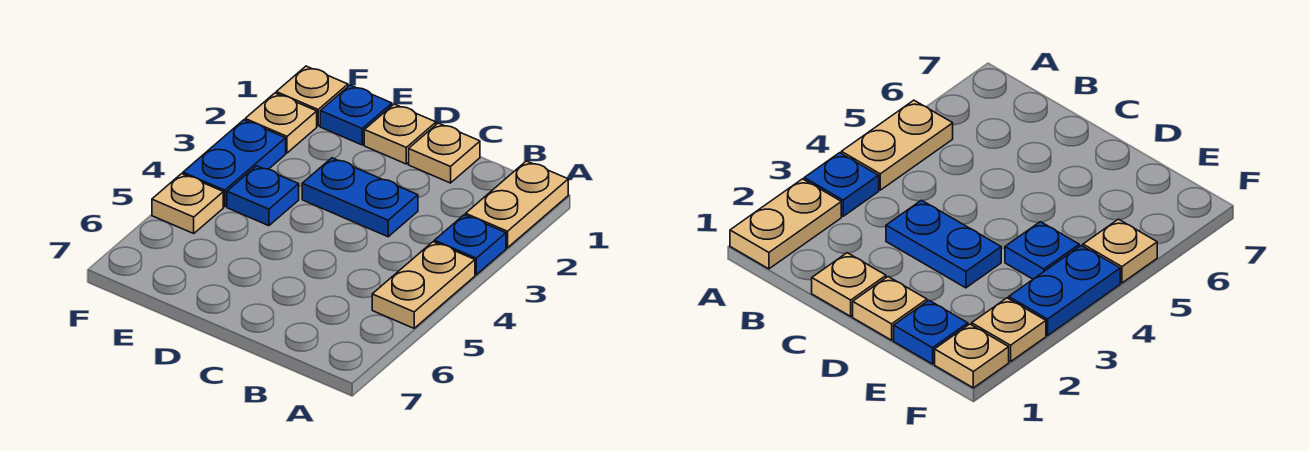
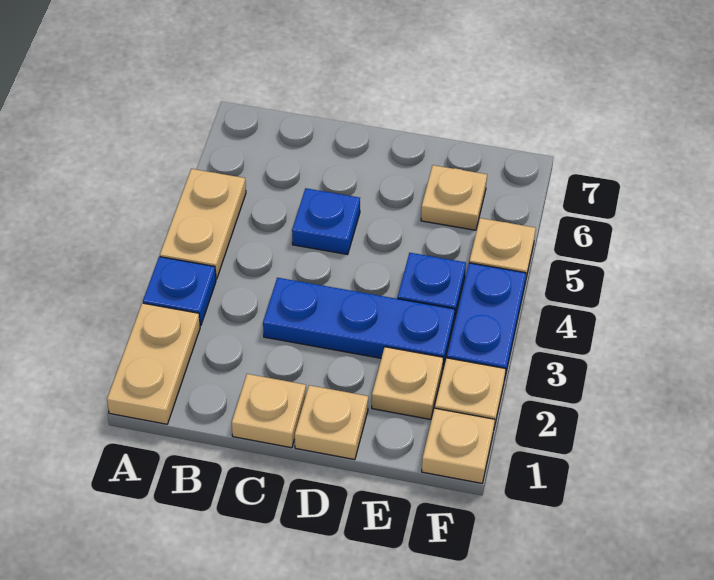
blue 1x2 plate [302,158,418,237] -> blue 1x3 plate [263,278,455,367]
blue 1x1 plate [320,85,392,145] -> blue 1x1 plate moved to [292,188,360,254]
none -> tan 1x1 plate [372,347,443,419]
none -> tan 1x1 plate [421,165,487,230]

